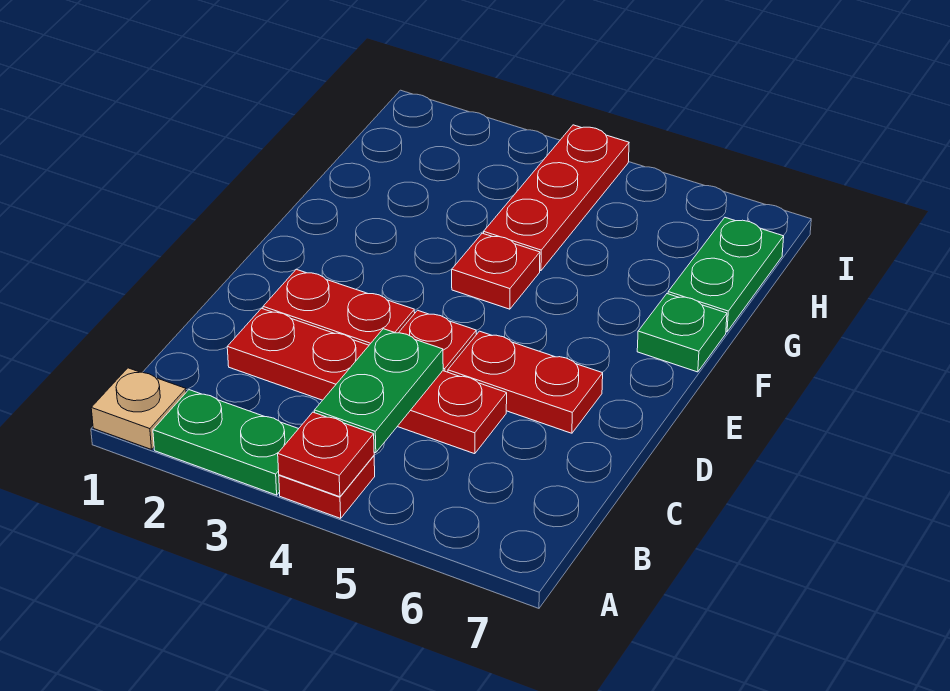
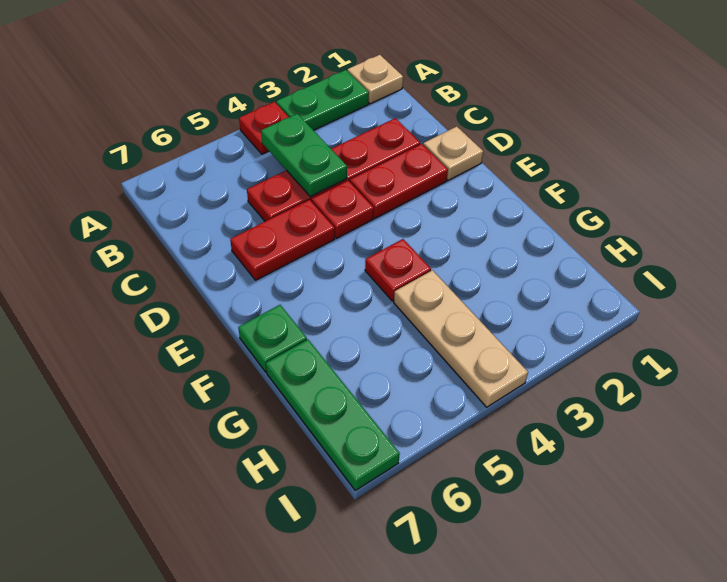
red 1x1 plate [278,412,374,497] -> none
none -> tan 1x1 plate [423,127,483,180]
red 1x3 plate [484,125,629,271] -> tan 1x3 plate [394,270,528,407]
green 1x2 plate [668,218,784,332] -> green 1x3 plate [266,340,400,490]

